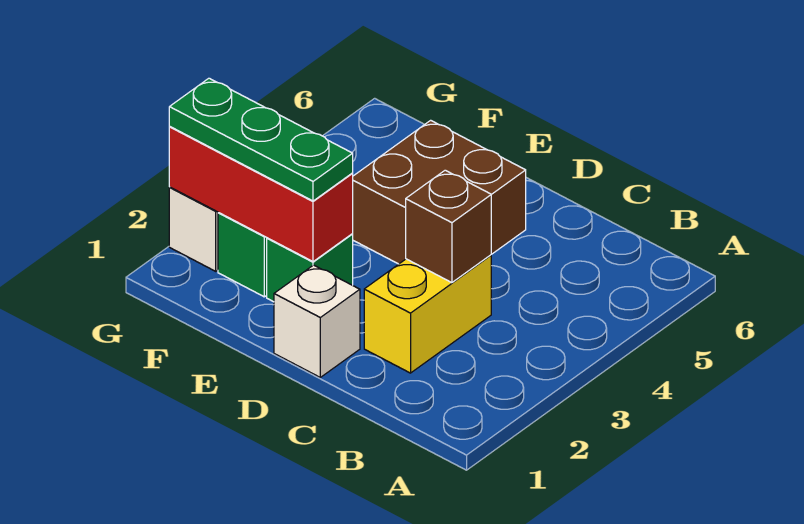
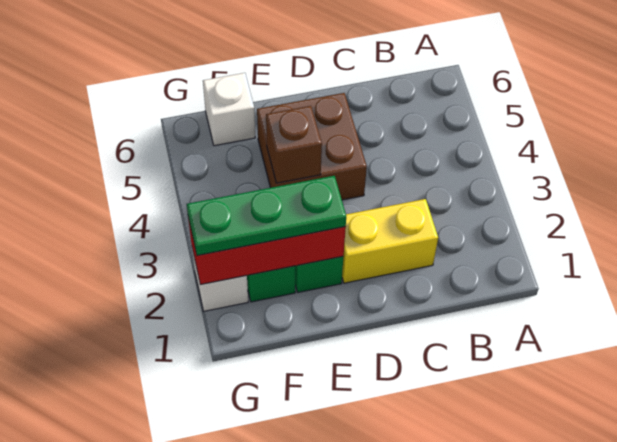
yellow 1x2 brick [364,255,491,373] -> yellow 1x2 brick turned to [342,199,438,283]
brown 1x1 brick [406,170,491,283] -> brown 1x1 brick moved to [266,106,322,183]
white 1x1 brick [274,265,360,377] -> white 1x1 brick moved to [203,73,255,146]

